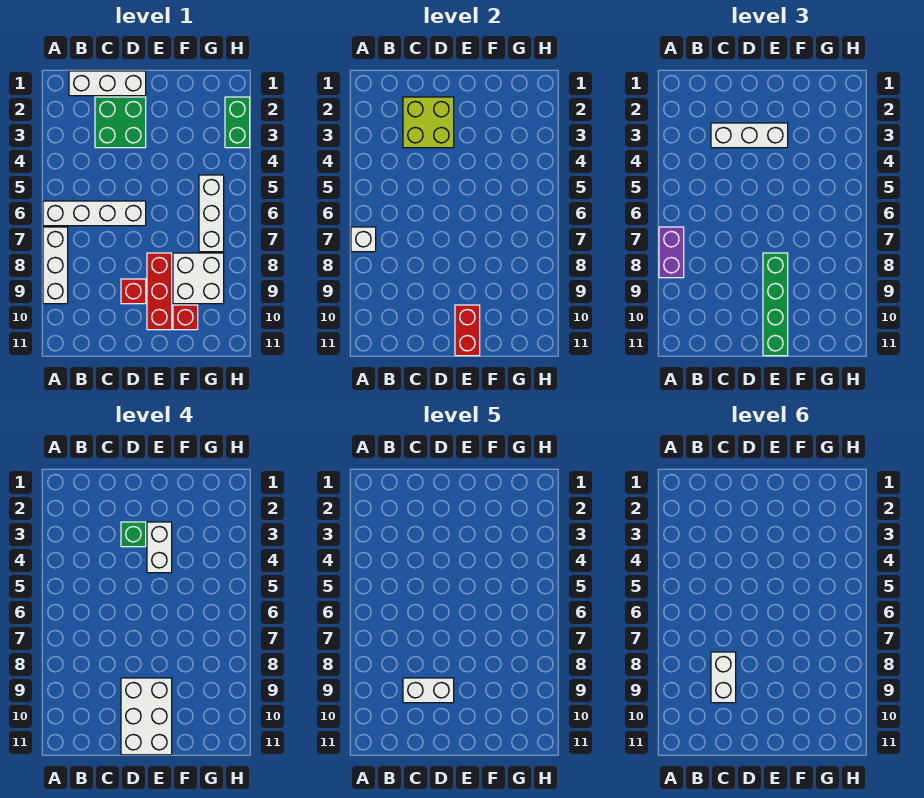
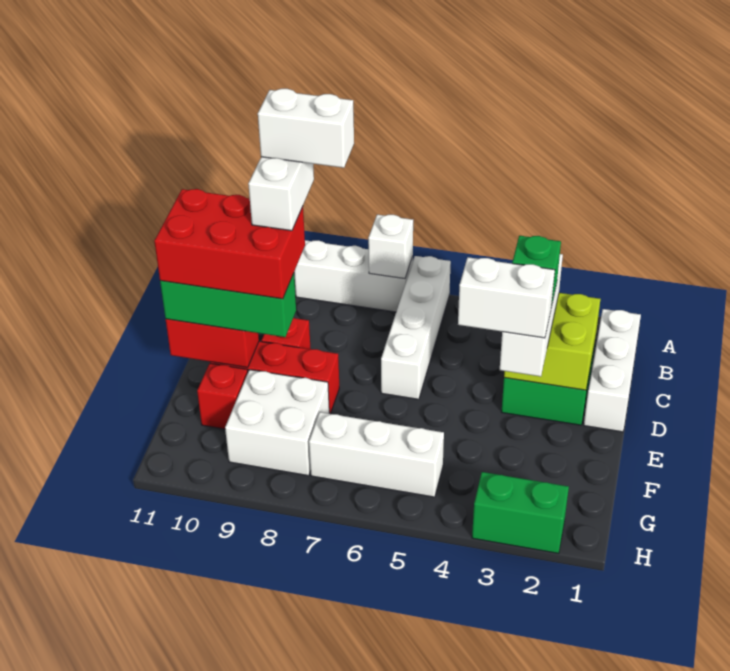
purple 1x2 brick [659,227,684,278] -> none
white 2x3 brick [121,678,172,755] -> red 2x3 brick [154,189,305,299]
green 1x4 brick [763,253,788,356] -> green 1x3 brick [160,273,296,337]

